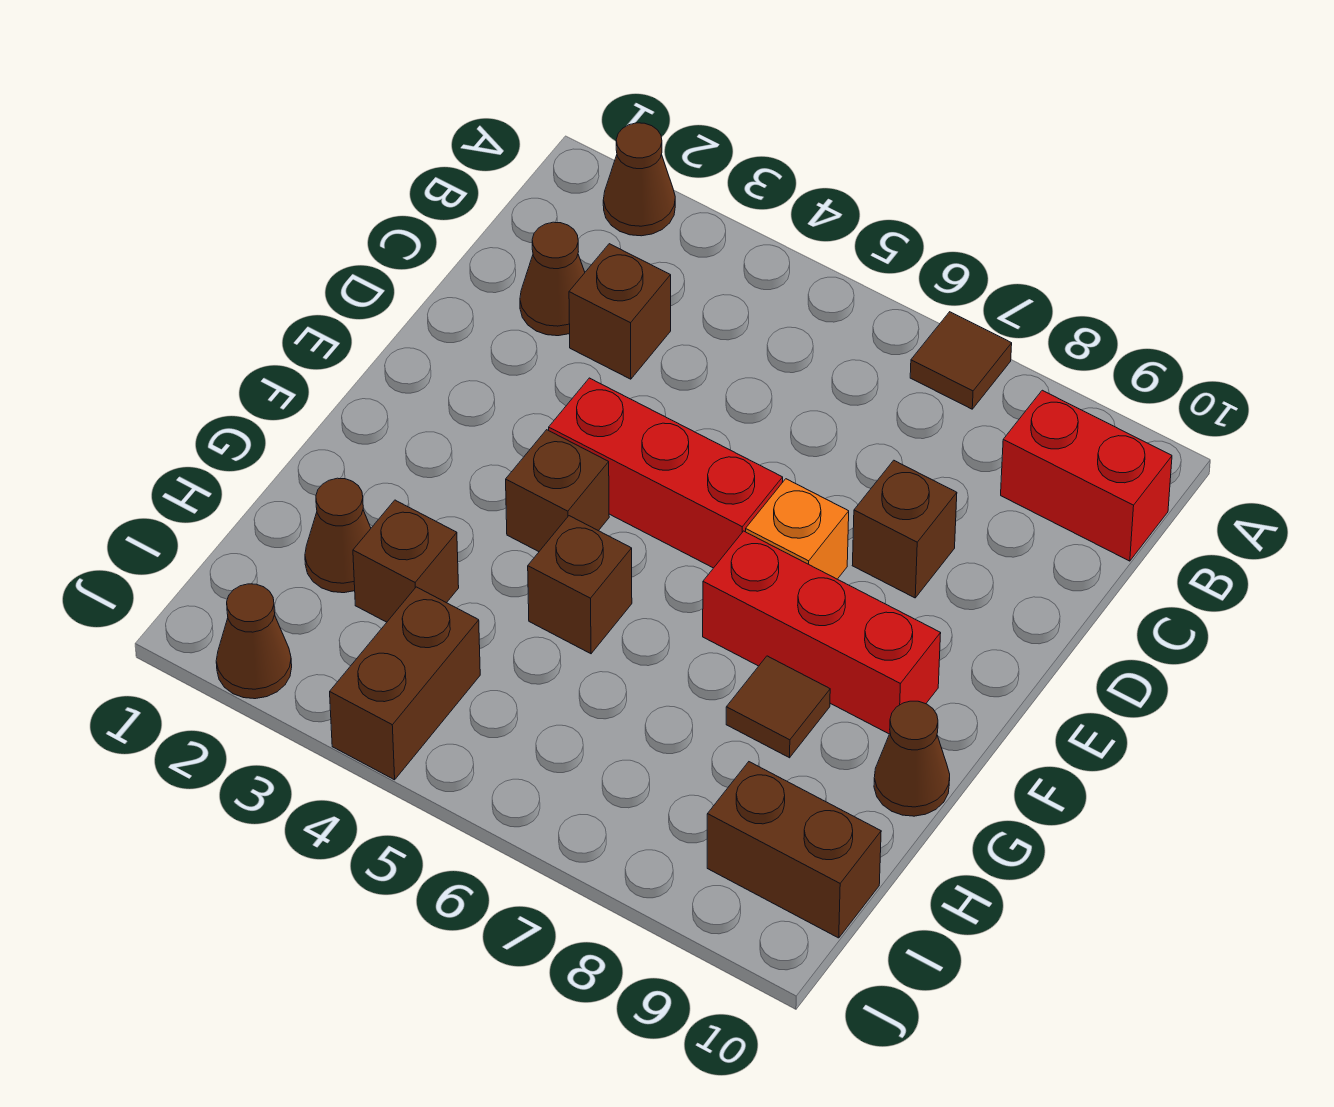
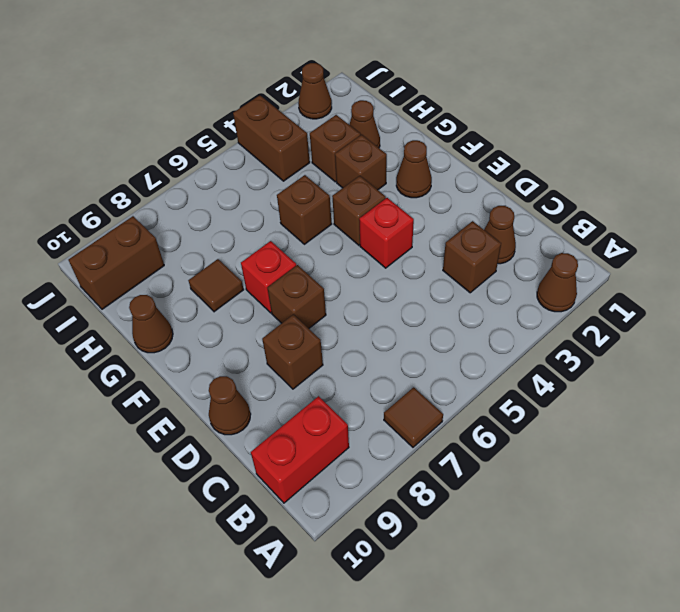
none -> brown 1x1 cone [209,376,251,435]
red 1x3 brick [549,378,783,568] -> red 1x1 brick [359,198,414,268]
orange 1x1 brick [746,479,849,579] -> brown 1x1 brick [267,265,326,328]
none -> brown 1x1 cone [396,140,432,198]
red 1x3 brick [703,531,941,734] -> red 1x1 brick [241,241,296,313]
none -> brown 1x1 brick [335,135,387,190]

